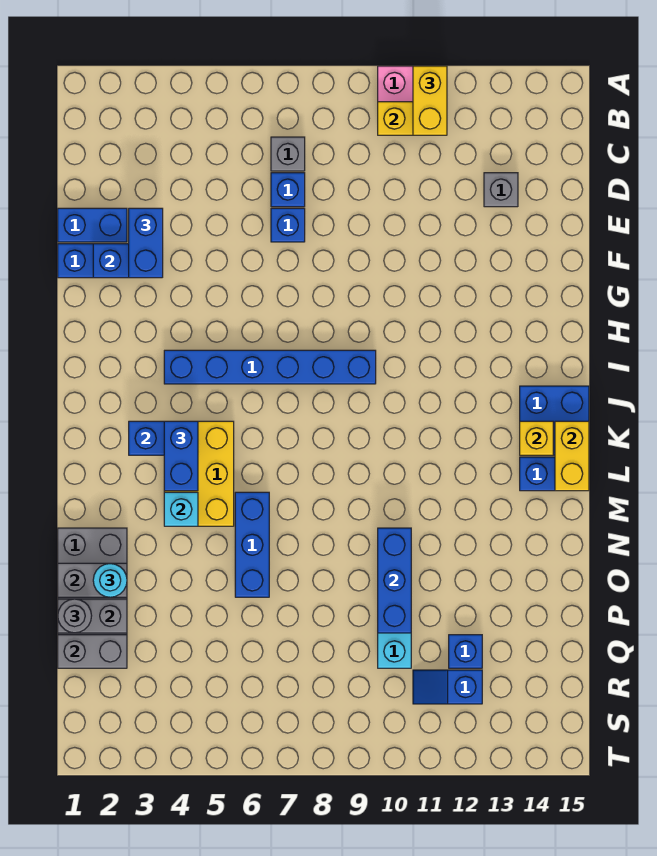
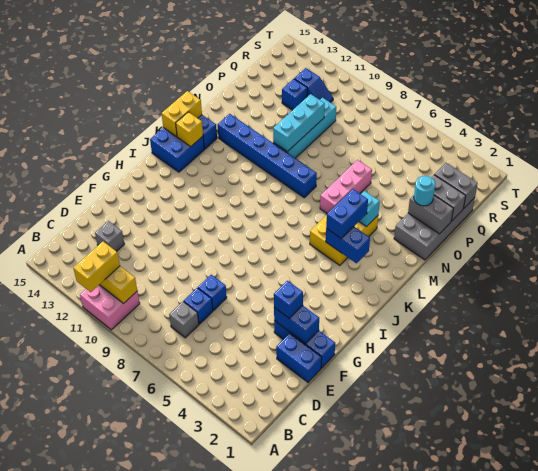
blue 1x2 brick [129,208,163,278] -> blue 1x1 brick [274,281,303,319]
blue 1x6 brick [164,350,376,384] -> blue 1x6 brick moved to [218,114,317,198]
blue 1x3 brick [235,492,269,597] -> pink 1x3 brick [320,160,372,213]
blue 1x3 brick [378,528,411,633] -> cyan 1x3 brick [273,94,325,152]
grey 1x1 round brick [58,599,92,633] -> none

